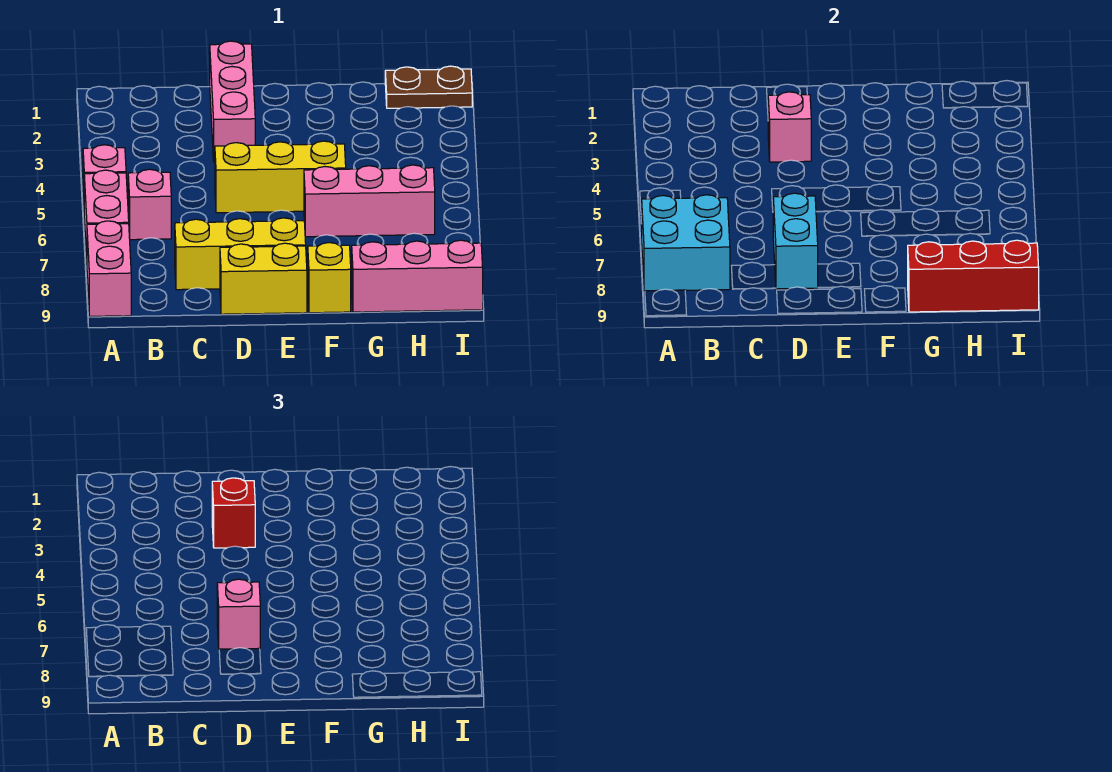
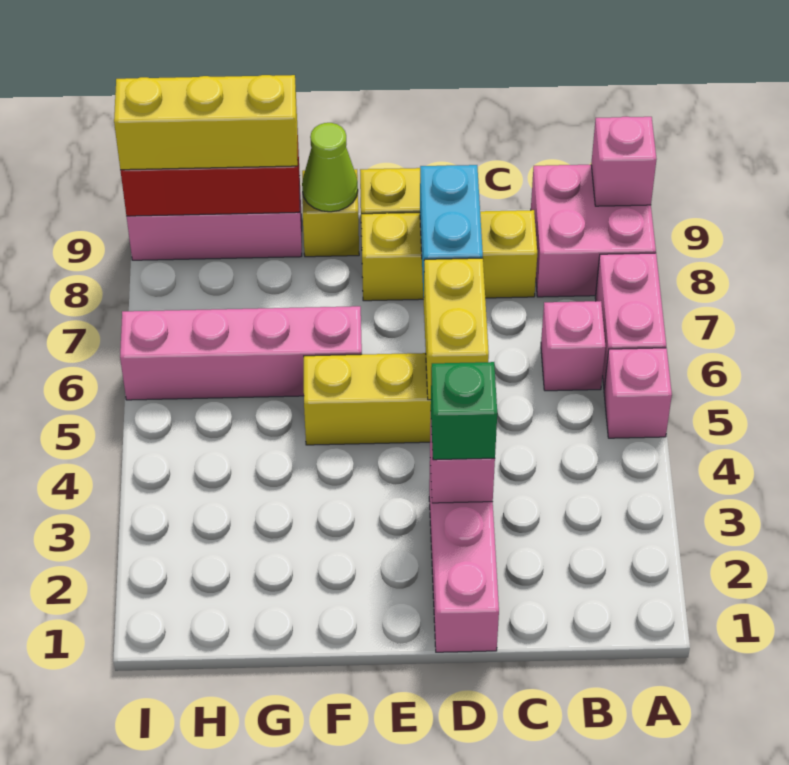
cyan 2x2 brick [641,195,730,291] -> none
pink 1x2 brick [87,221,131,316] -> pink 2x2 brick [531,165,656,297]
red 1x1 brick [212,478,255,548] -> green 1x1 brick [431,362,497,460]
none -> yellow 1x2 brick [424,258,489,400]
pink 1x1 brick [217,579,260,649] -> pink 1x1 brick moved to [591,117,657,206]
pink 1x3 brick [304,165,435,237] -> pink 1x4 brick [120,306,362,400]
none -> lime 1x1 cone [302,123,358,212]
none -> yellow 1x3 brick [114,75,298,170]
brown 1x2 plate [385,66,472,108] -> none

